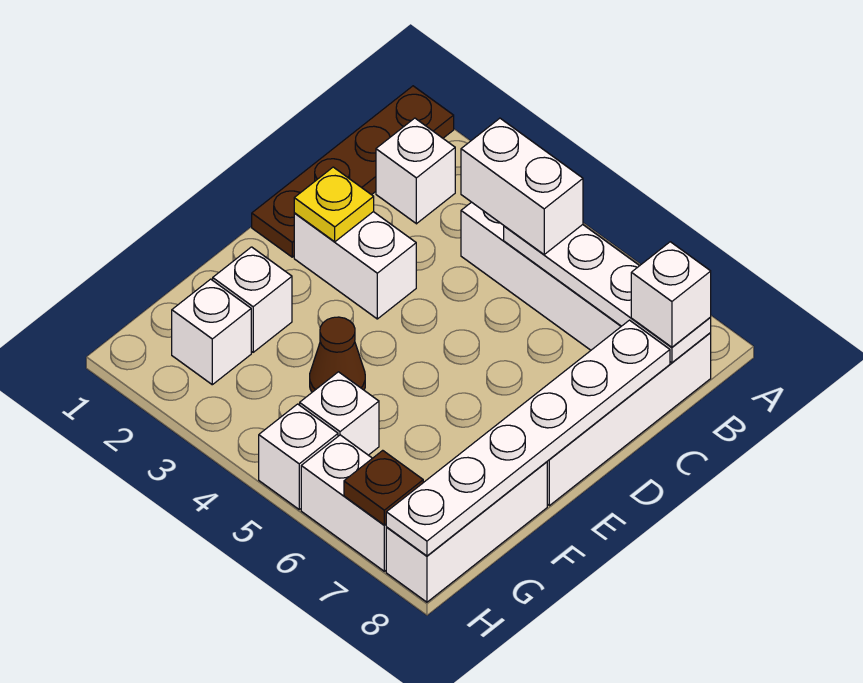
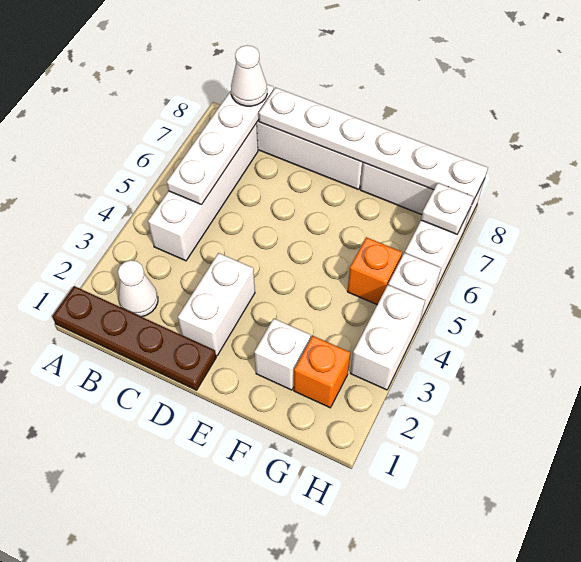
white 1x1 brick [376,118,455,224] -> white 1x1 cone [118,260,158,317]
white 1x2 brick [461,118,583,254] -> white 1x2 brick moved to [350,285,425,390]
white 1x1 brick [631,242,711,347] -> white 1x1 cone [231,45,267,106]
yellow 1x1 plate [294,167,374,242] -> none
brown 1x1 cone [310,317,365,392] -> none
white 1x1 brick [172,279,251,385] -> orange 1x1 brick [294,336,350,408]
white 1x1 brick [300,372,379,455] -> orange 1x1 brick [347,237,402,305]
brown 1x1 plate [344,450,423,525] -> white 1x1 plate [421,183,474,234]

